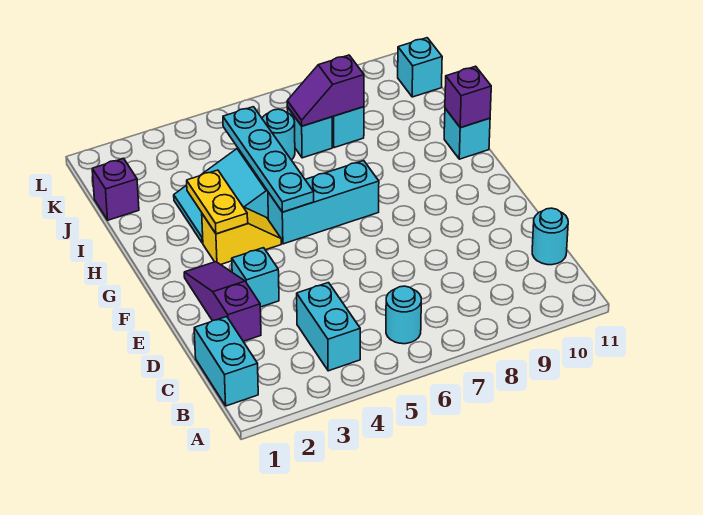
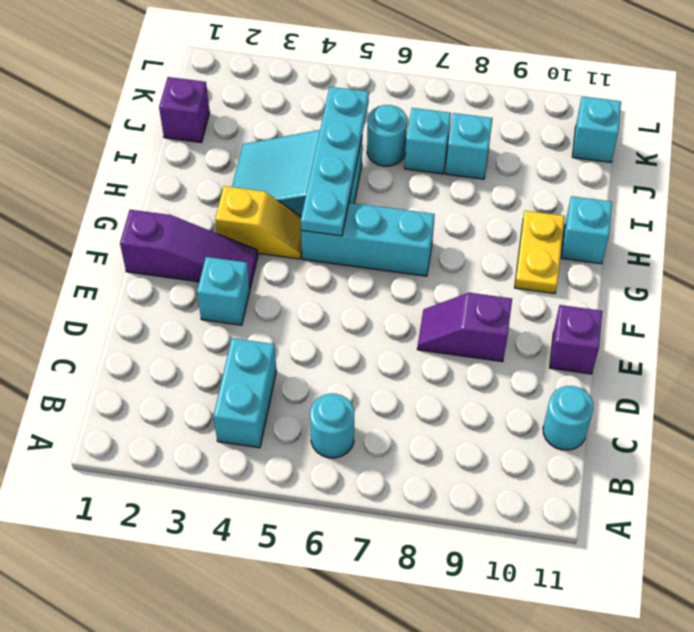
cyan 1x2 brick [194,317,258,406] -> none
purple 1x3 slope [184,262,261,341] -> purple 1x3 slope turned to [120,210,258,288]
yellow 1x2 plate [187,170,248,234] -> yellow 1x2 plate moved to [515,211,565,294]
purple 1x1 brick [445,66,491,128] -> purple 1x1 brick moved to [550,305,602,374]
purple 1x2 slope [287,55,364,126] -> purple 1x2 slope moved to [417,293,512,362]

